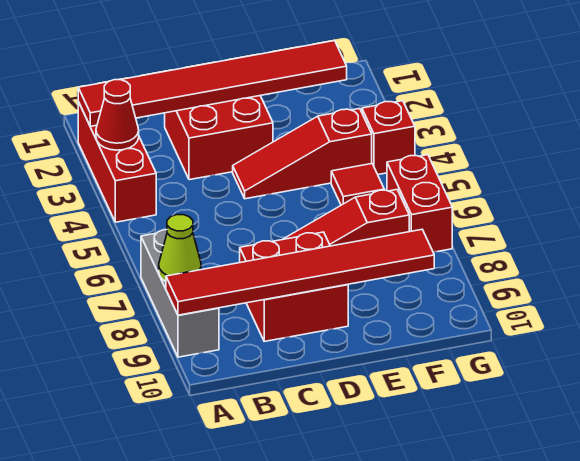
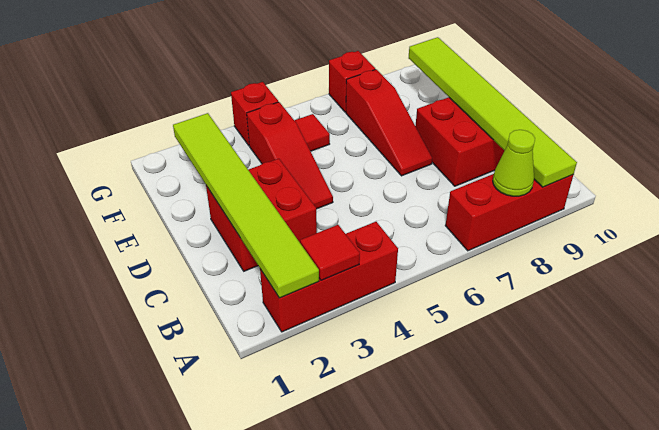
red 1x6 tile [78,41,347,126] -> lime 1x6 tile [173,113,319,298]
red 1x1 cone [96,80,139,150] -> red 1x1 tile [300,225,360,281]
grey 1x3 brick [141,230,219,357] -> red 1x3 brick [445,174,573,251]
red 1x6 tile [166,230,434,315] -> lime 1x6 tile [409,37,577,187]
red 1x2 brick [387,155,452,252] -> red 1x1 brick [329,51,375,112]

